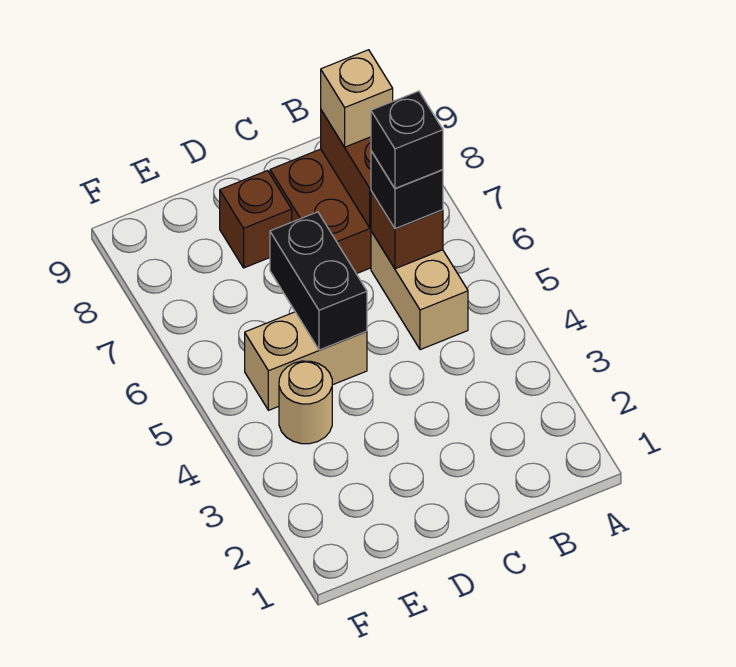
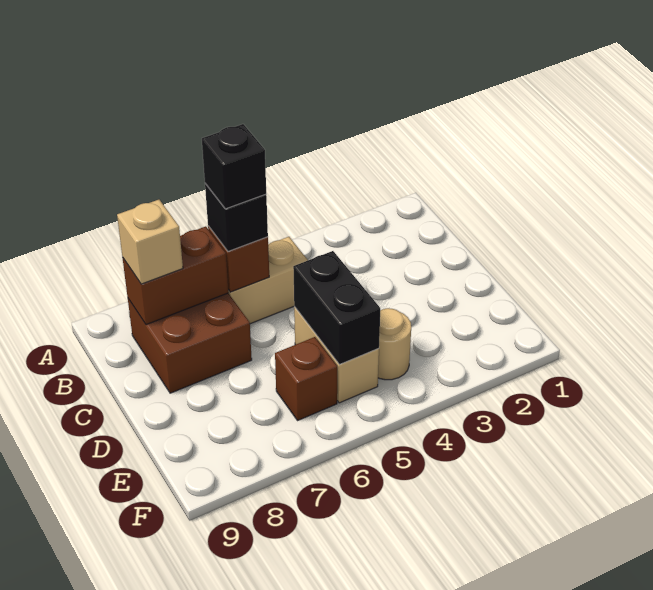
black 1x2 brick [270,212,367,350] -> black 1x2 brick turned to [293,251,380,365]
brown 1x1 brick [220,171,292,268] -> brown 1x1 brick moved to [275,337,337,420]

